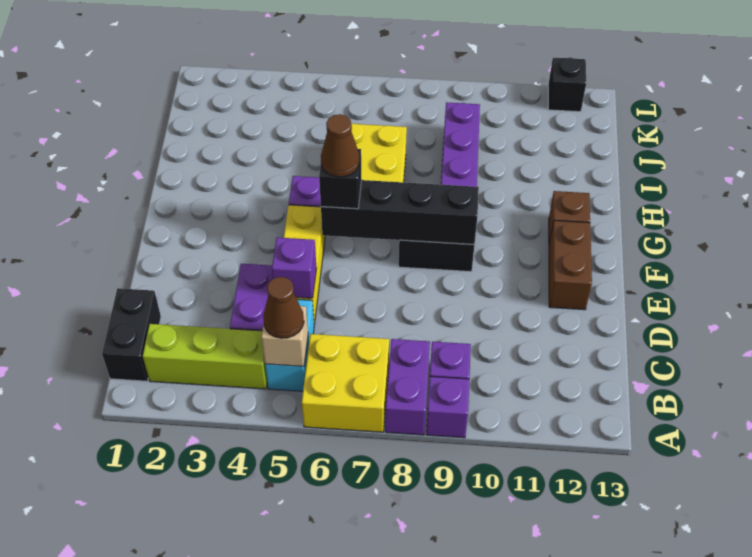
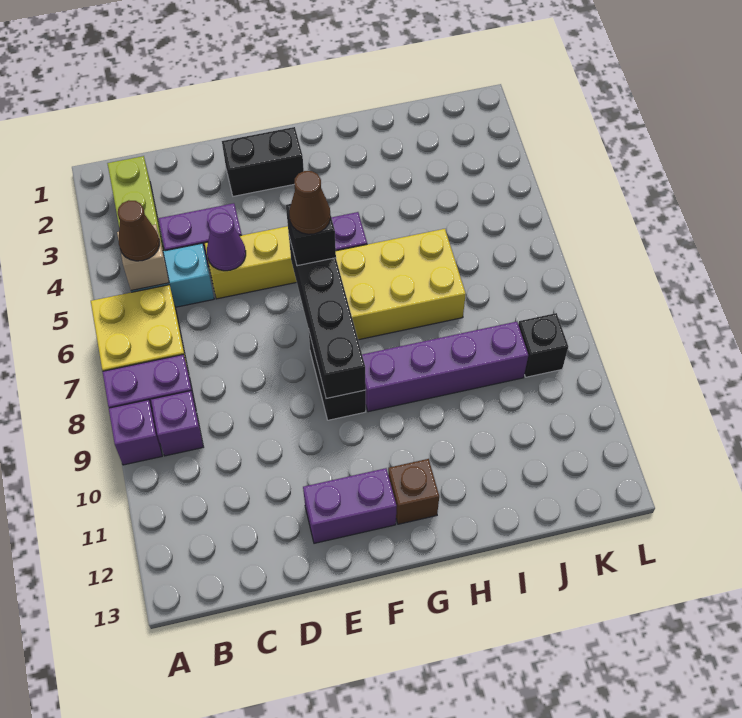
black 1x2 brick [102,288,161,381] -> black 1x2 brick moved to [222,127,304,196]
purple 1x1 brick [272,237,317,298] -> purple 1x1 cone [207,213,246,271]
brown 1x2 brick [549,221,592,310] -> purple 1x2 brick [303,468,397,543]
black 1x1 brick [548,57,586,112] -> black 1x1 brick moved to [518,313,568,377]

